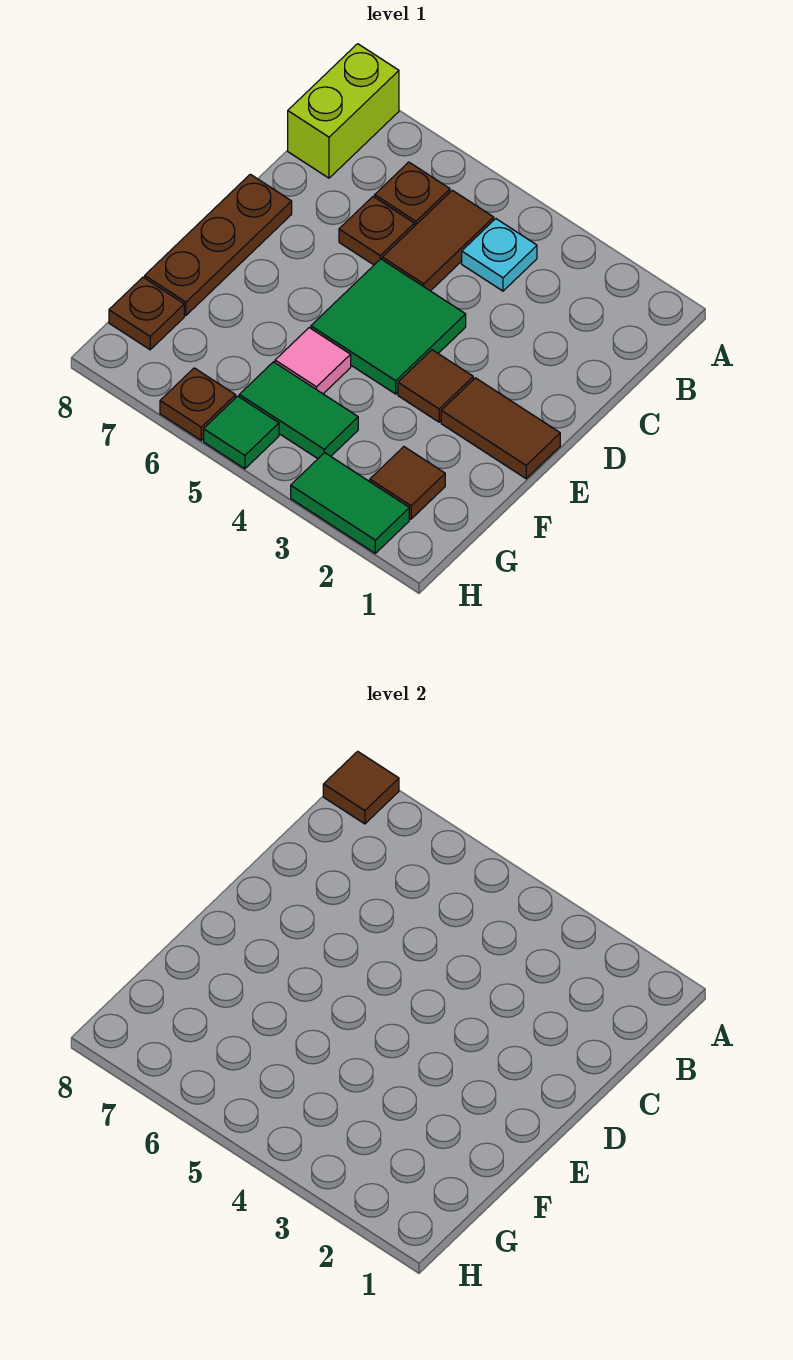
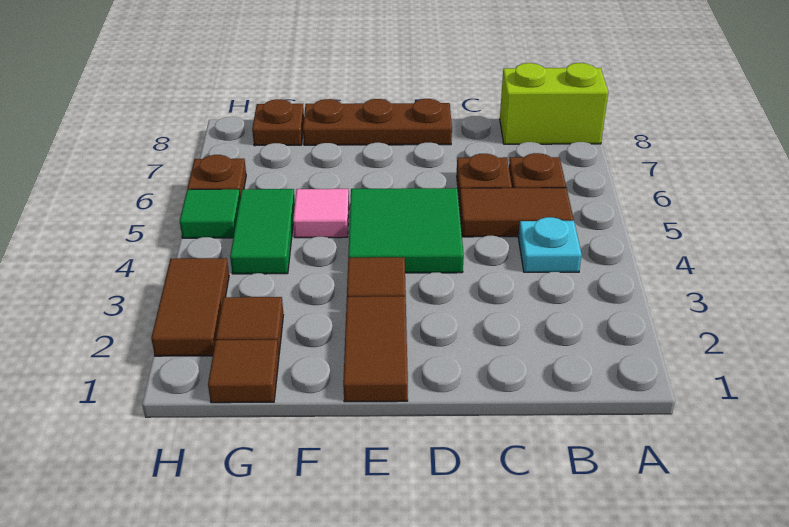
brown 1x1 tile [323,751,399,824] -> brown 1x1 tile moved to [208,340,279,403]
green 1x2 tile [291,453,409,553] -> brown 1x2 tile [151,258,229,356]

